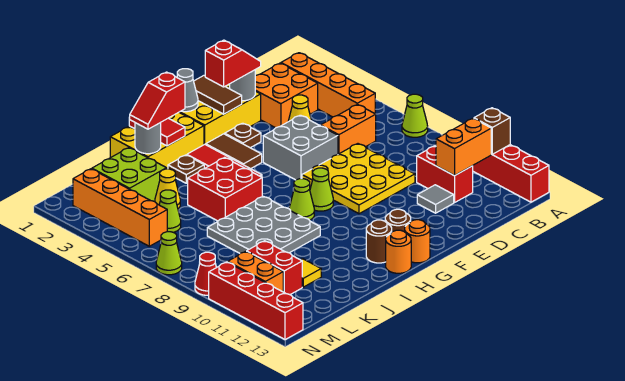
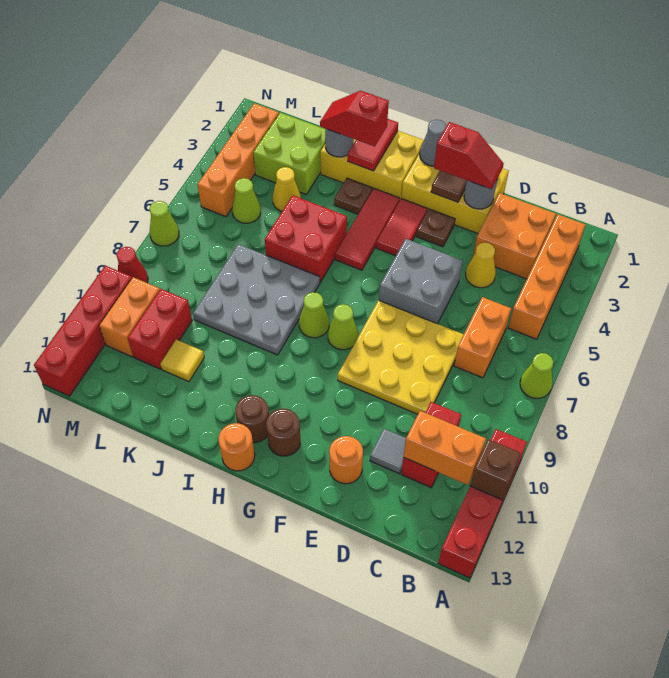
orange 1x2 brick [321,104,376,154] -> orange 1x2 brick turned to [454,297,511,378]
brown 1x2 tile [206,134,262,169] -> red 1x2 tile [376,199,427,256]
orange 1x1 round brick [405,220,430,263] -> orange 1x1 round brick moved to [329,436,363,484]

